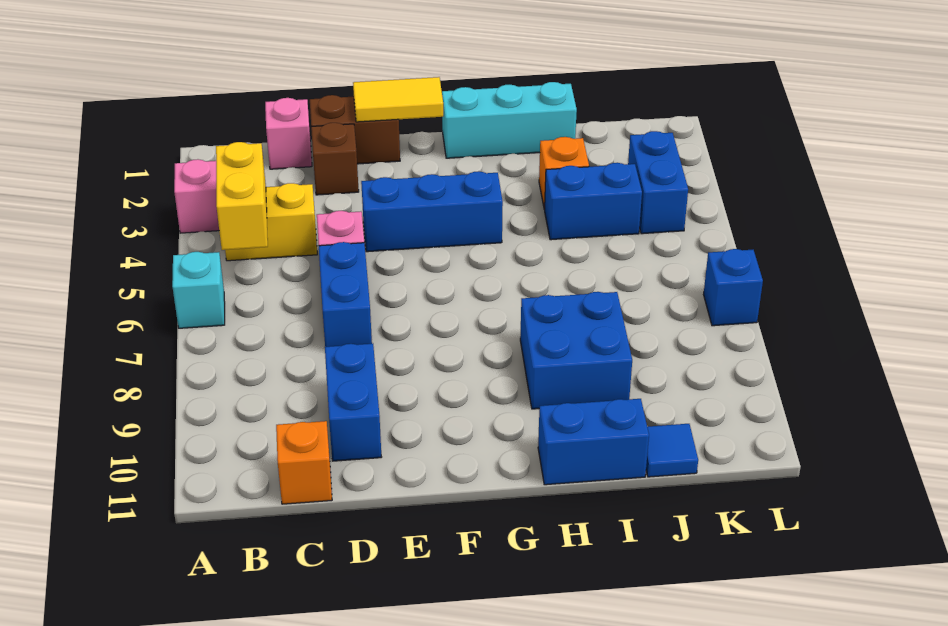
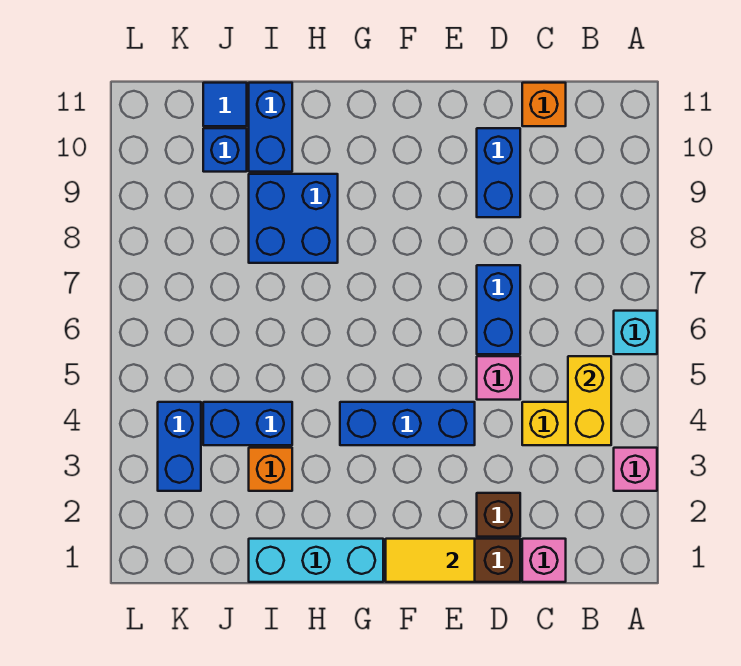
blue 1x2 brick [538,399,649,485] -> blue 1x2 brick turned to [249,83,292,172]
blue 1x1 brick [704,249,763,326] -> blue 1x1 brick moved to [203,128,247,172]

